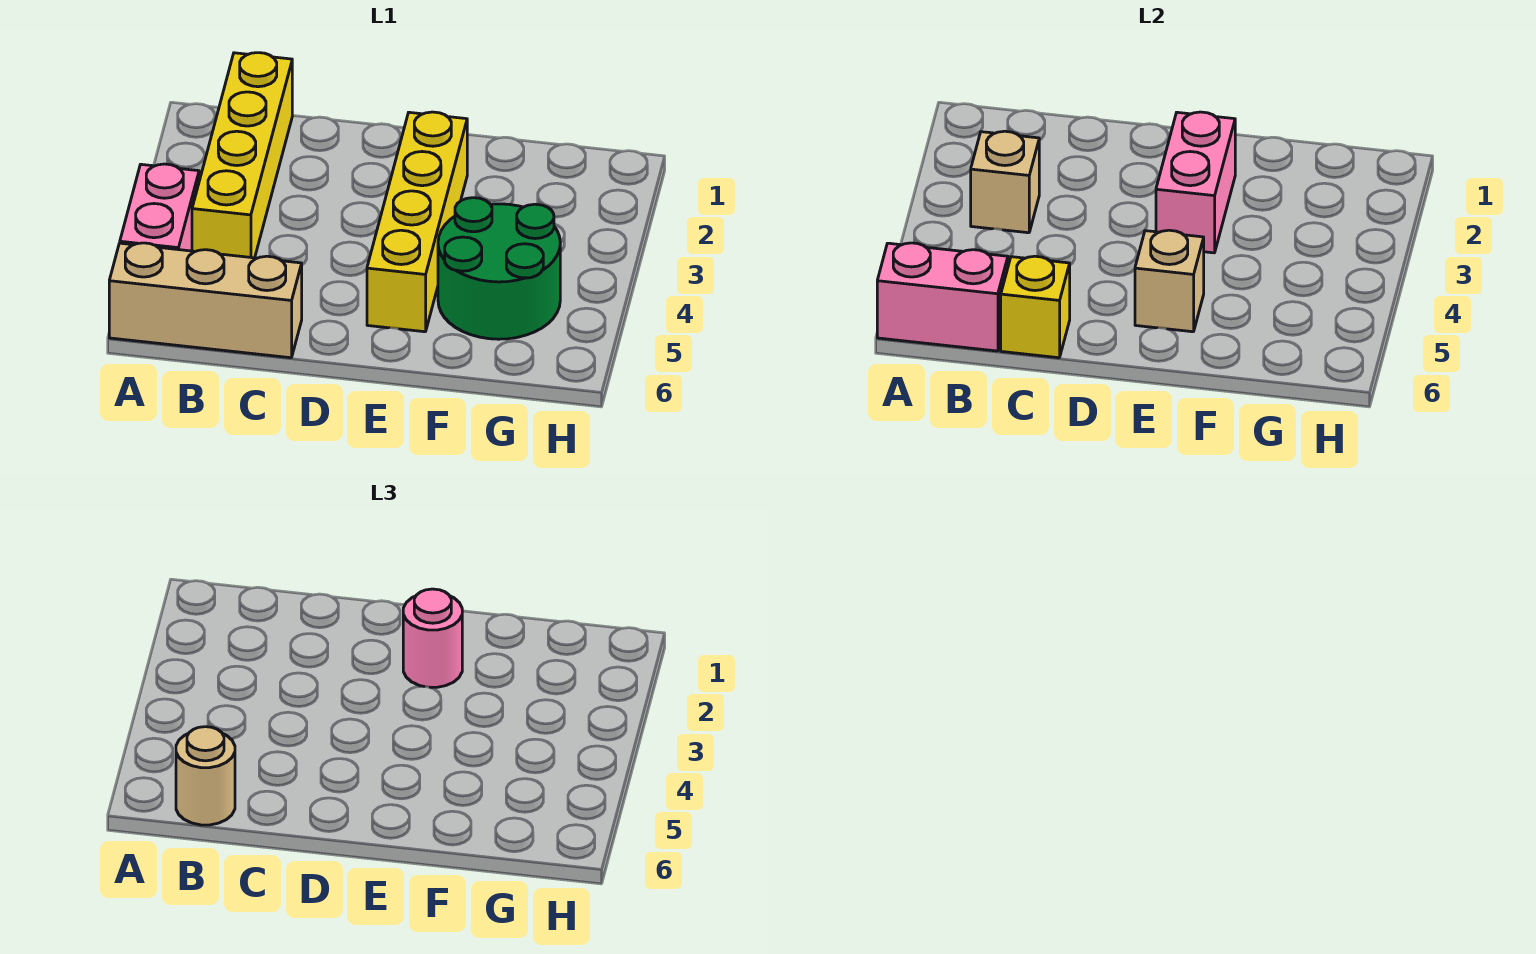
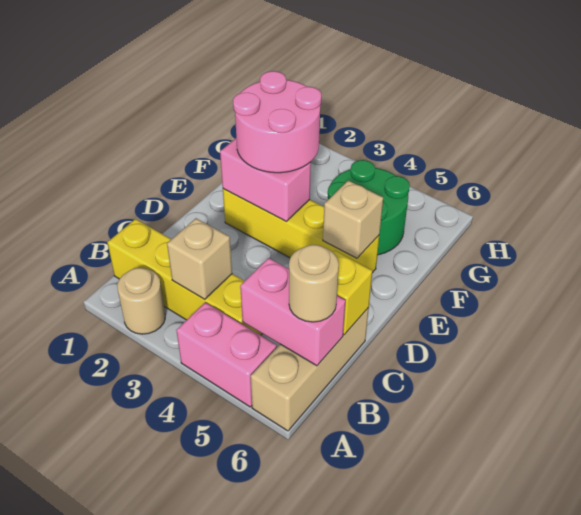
none -> tan 1x1 round brick [117,268,165,334]
pink 1x2 brick [877,243,1008,351] -> pink 1x2 brick turned to [240,258,345,366]
pink 1x1 round brick [403,589,462,687] -> pink 2x2 round brick [233,71,321,173]

